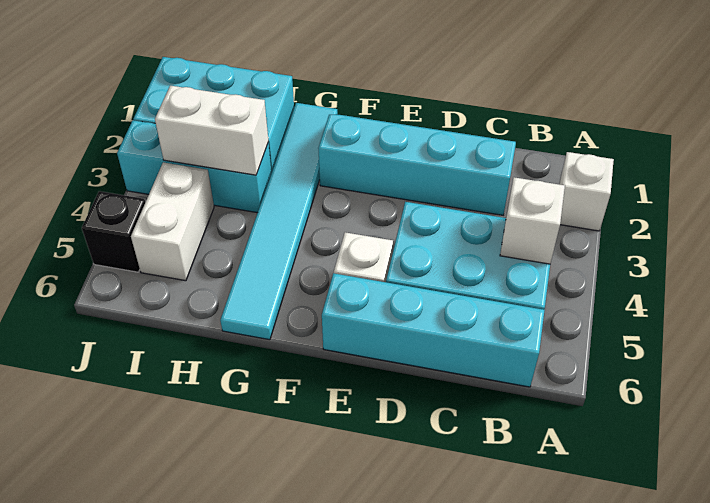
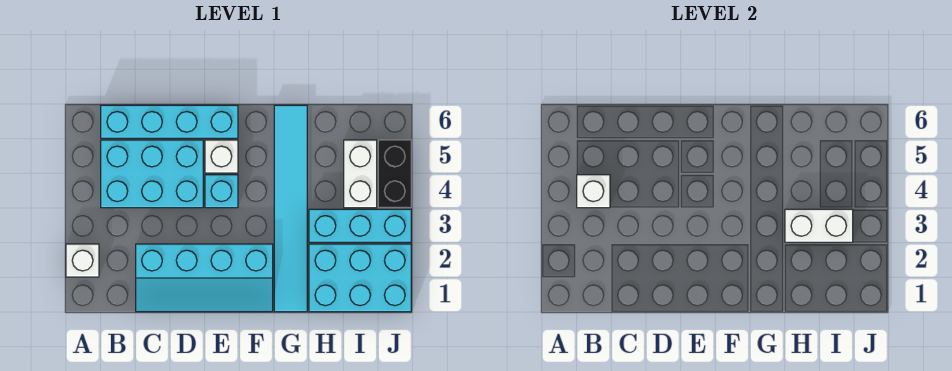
none -> cyan 1x1 brick [205,175,238,208]
black 1x1 brick [82,191,145,272] -> black 1x2 brick [378,140,411,208]

